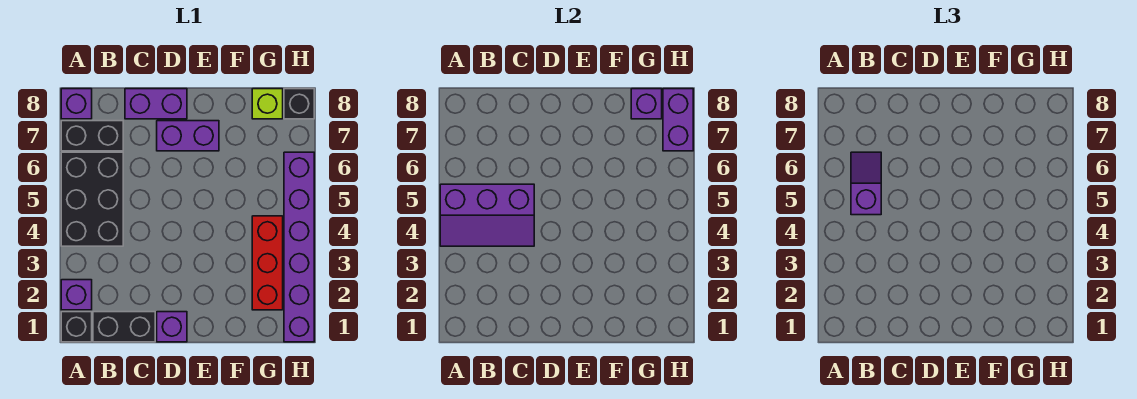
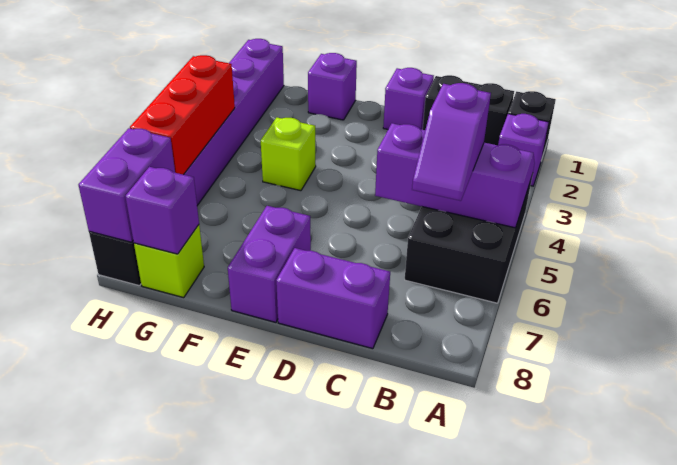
black 1x2 brick [61,121,123,151] -> none
purple 1x1 brick [61,89,92,119] -> purple 1x1 brick moved to [308,53,357,120]
purple 1x2 brick [157,121,219,151] -> purple 1x2 brick turned to [228,206,311,322]
none -> lime 1x1 brick [261,118,316,191]
red 1x3 brick [252,216,283,310] -> red 1x3 brick moved to [130,55,235,175]

